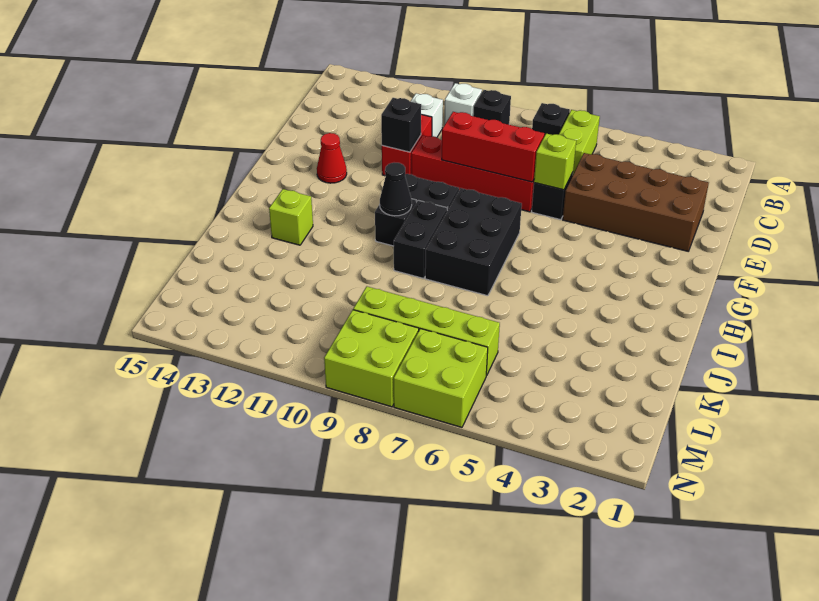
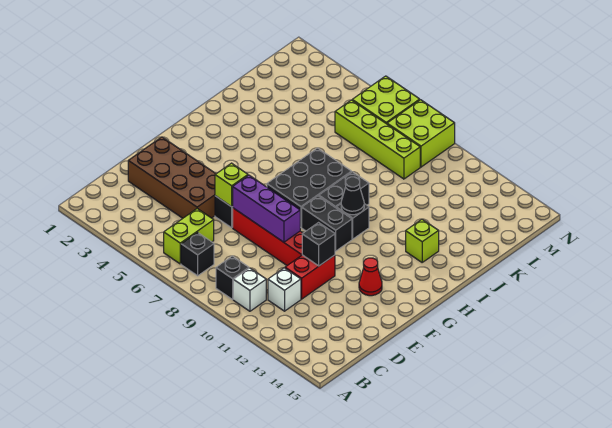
red 1x3 brick [442,112,544,182] -> purple 1x3 brick [232,175,300,242]

